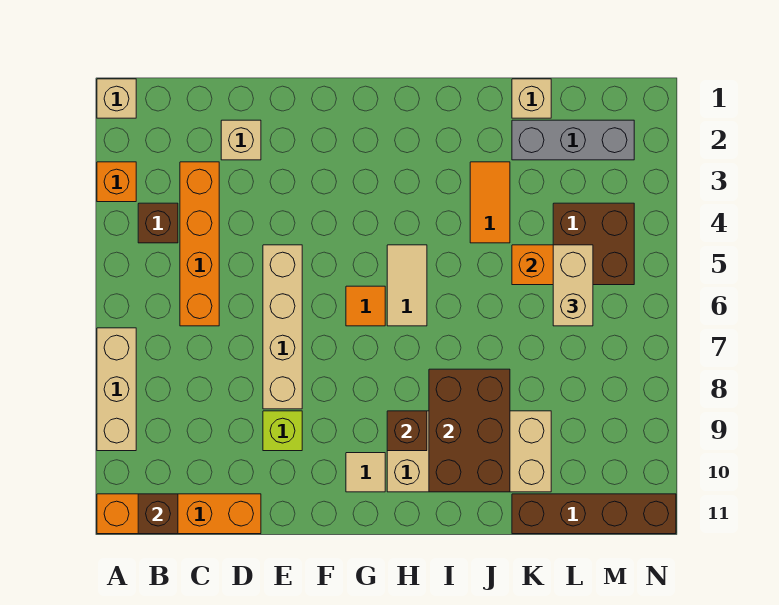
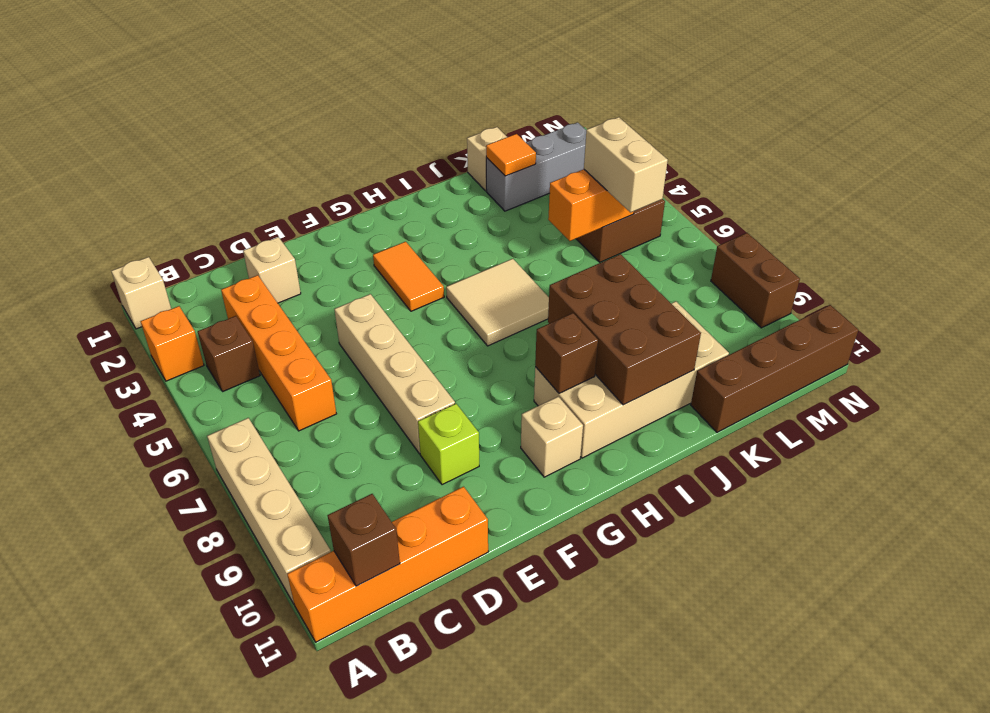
tan 1x3 brick [97,328,136,451] -> tan 1x4 brick [207,418,331,604]
orange 1x1 tile [346,286,385,326] -> orange 1x1 tile moved to [486,134,536,176]
tan 1x1 tile [346,453,385,492] -> tan 1x1 brick [521,397,583,477]
tan 1x2 tile [387,245,427,326] -> tan 2x2 tile [446,259,549,346]
orange 1x2 tile [470,162,510,243] -> orange 1x2 tile moved to [373,242,444,311]
none -> brown 1x2 brick [711,233,800,328]

